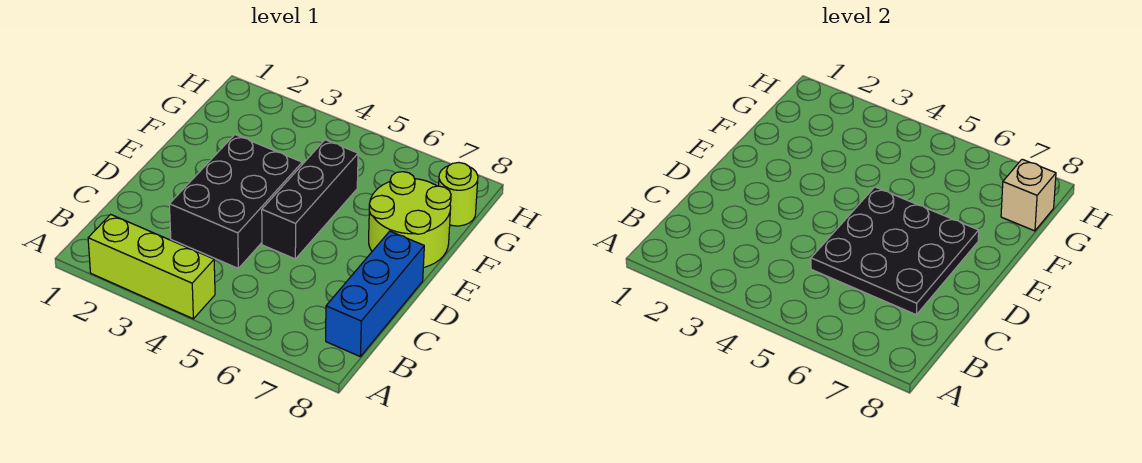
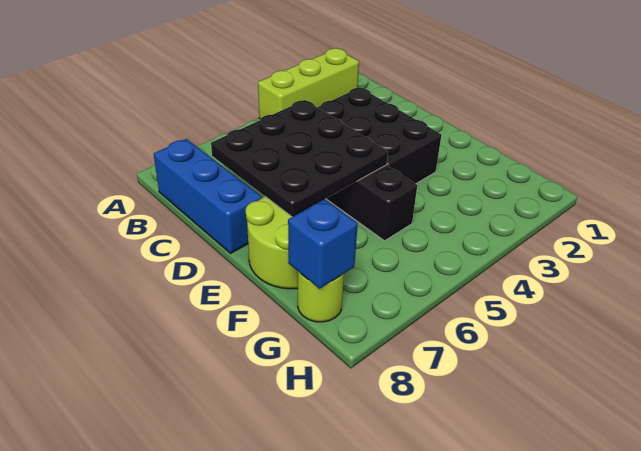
tan 1x1 brick [1001,159,1056,231] -> blue 1x1 brick [288,199,358,289]

